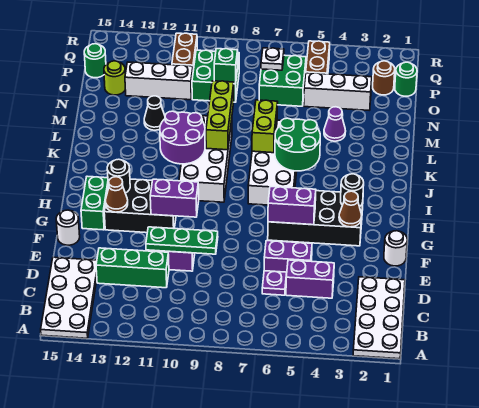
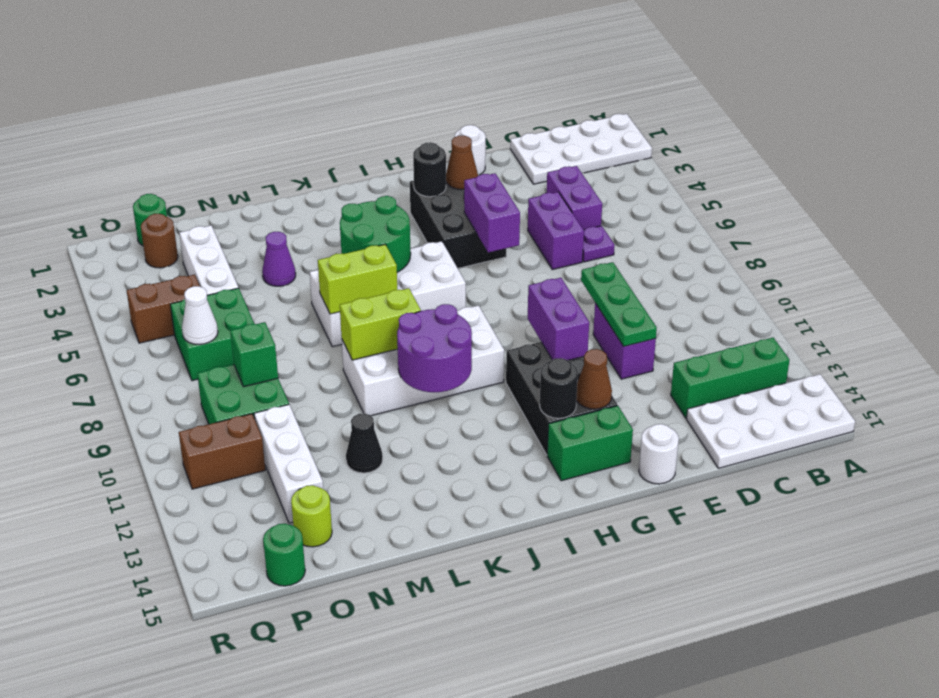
green 1x3 brick [96,248,169,288] -> green 1x3 brick turned to [671,338,789,418]
black 2x4 brick [268,191,363,246] -> black 2x3 brick [410,181,506,268]
lime 1x3 brick [206,81,234,150] -> lime 1x2 brick [340,288,421,360]
white 1x1 plate [261,48,284,70] -> white 1x1 cone [182,286,218,345]

